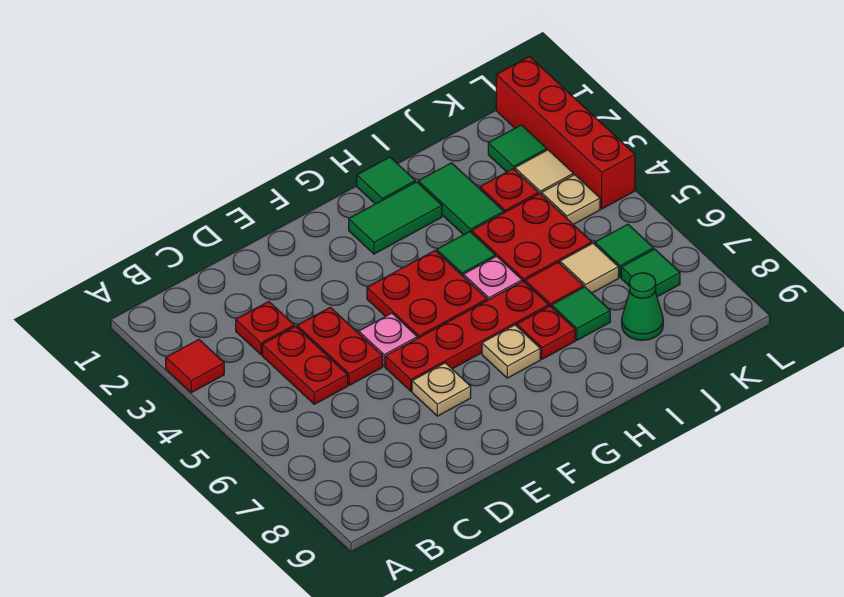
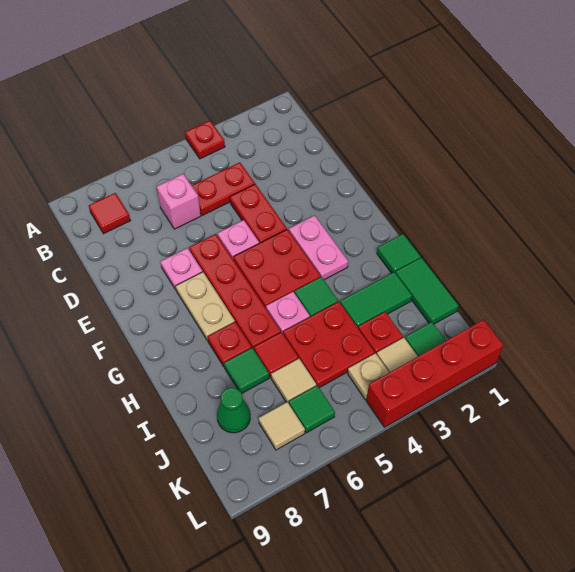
red 1x1 tile [166,340,224,393] -> red 1x1 tile moved to [89,193,130,234]
red 1x1 plate [236,302,294,355] -> red 1x1 plate moved to [185,121,225,159]
none -> pink 1x1 brick [157,174,201,229]
red 1x2 plate [297,307,382,385] -> red 1x2 plate turned to [230,184,287,243]
tan 1x1 plate [412,363,471,416] -> pink 1x1 plate [160,248,203,290]
none -> pink 1x2 plate [289,216,348,280]
green 1x2 tile [349,182,442,254] -> green 1x2 tile moved to [396,258,458,324]
tan 1x1 plate [482,325,540,378] -> tan 1x2 plate [176,272,235,341]
green 1x1 tile [621,249,680,297] -> tan 1x1 tile [259,402,305,450]

